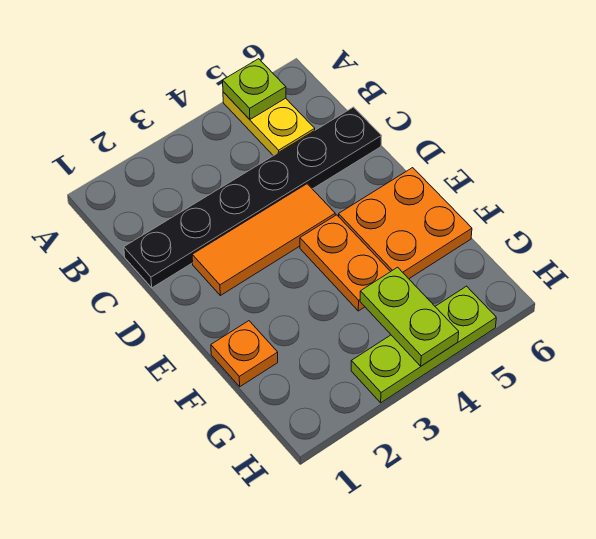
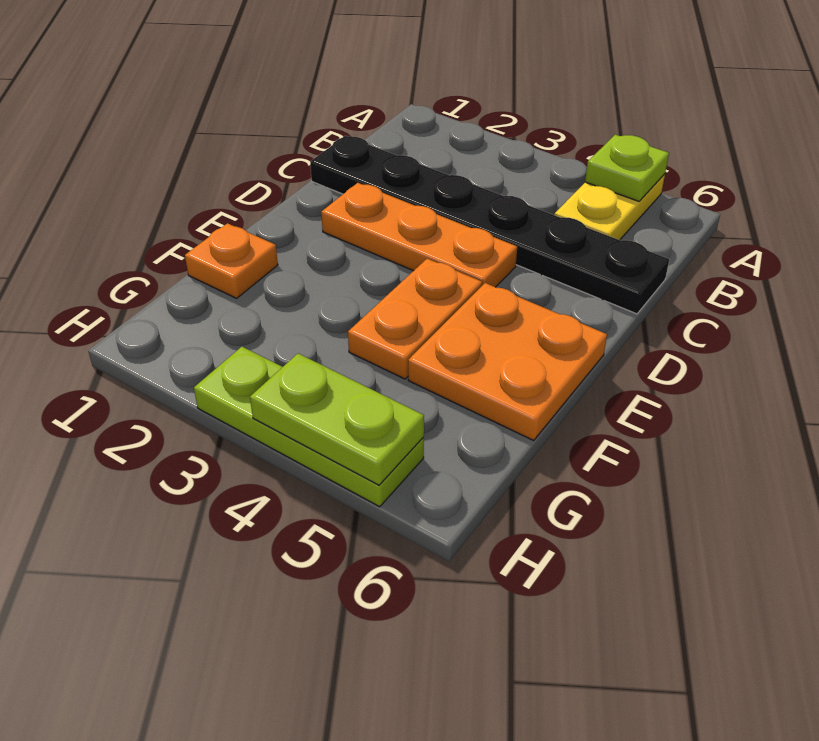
orange 1x3 tile [192,184,335,295] -> orange 1x3 plate [321,183,517,287]
lime 1x2 plate [360,267,459,366] -> lime 1x2 plate turned to [250,354,424,485]

